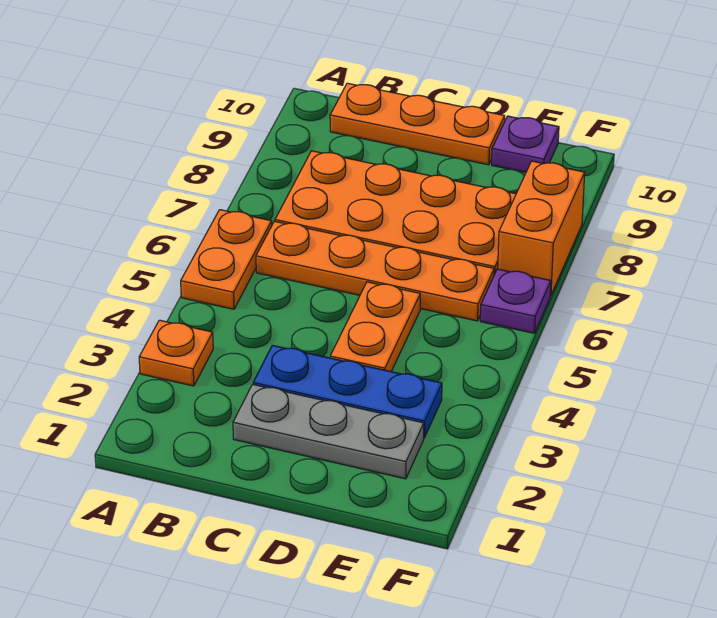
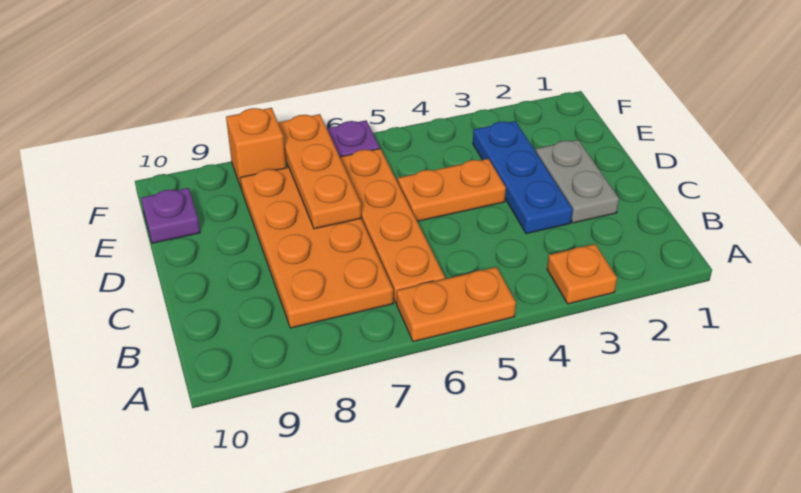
orange 1x3 plate [330,83,505,165] -> orange 1x3 plate moved to [278,114,361,229]
grey 1x3 plate [233,384,424,479] -> grey 1x2 plate [536,140,619,223]
orange 1x2 brick [498,161,585,296] -> orange 1x1 brick [226,108,286,190]

